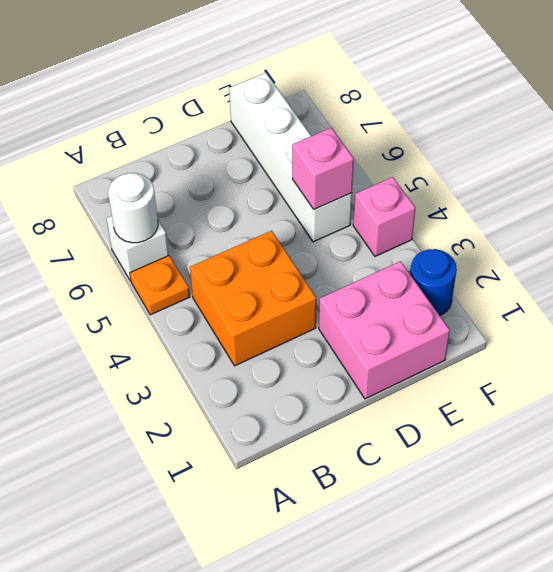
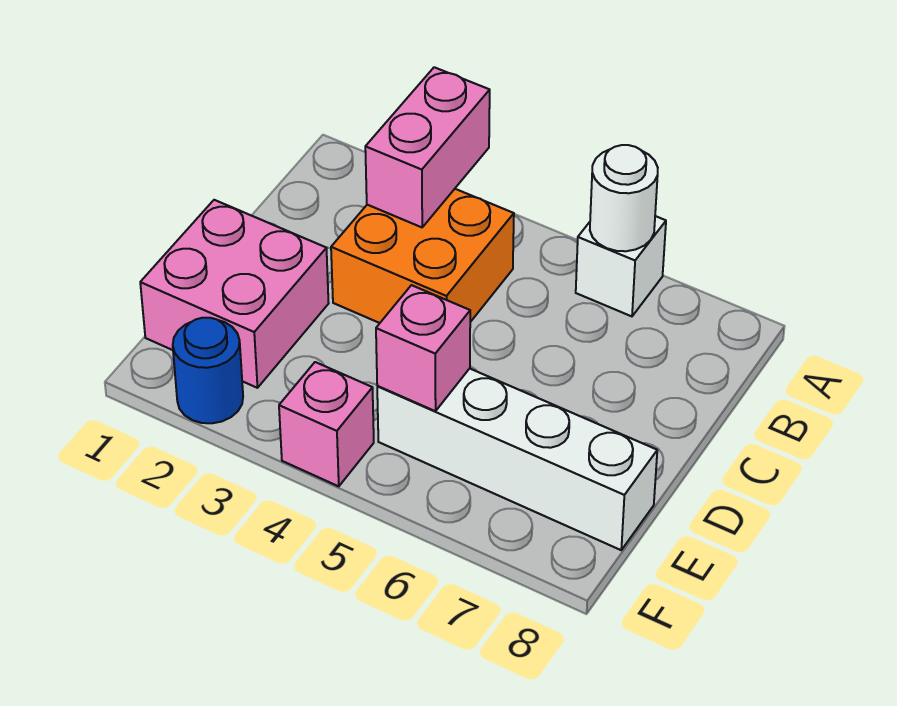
none -> pink 1x2 brick [365,67,490,227]
orange 1x1 plate [130,256,190,315] -> none

